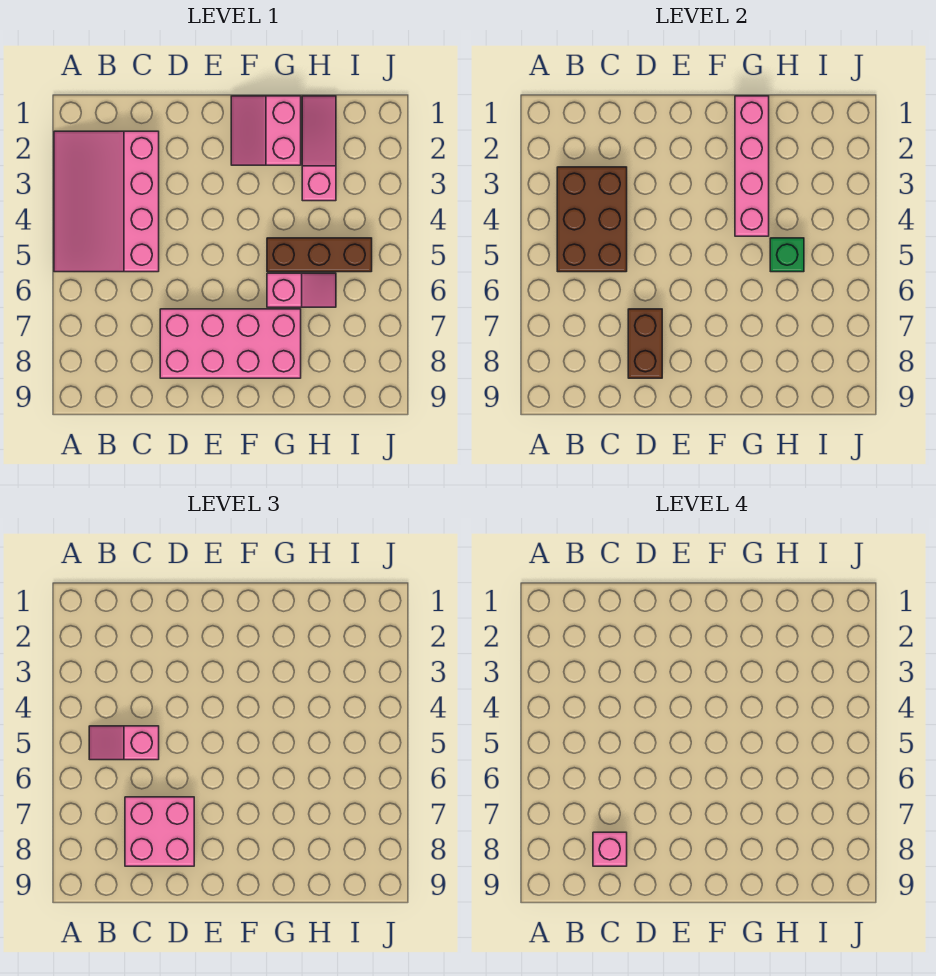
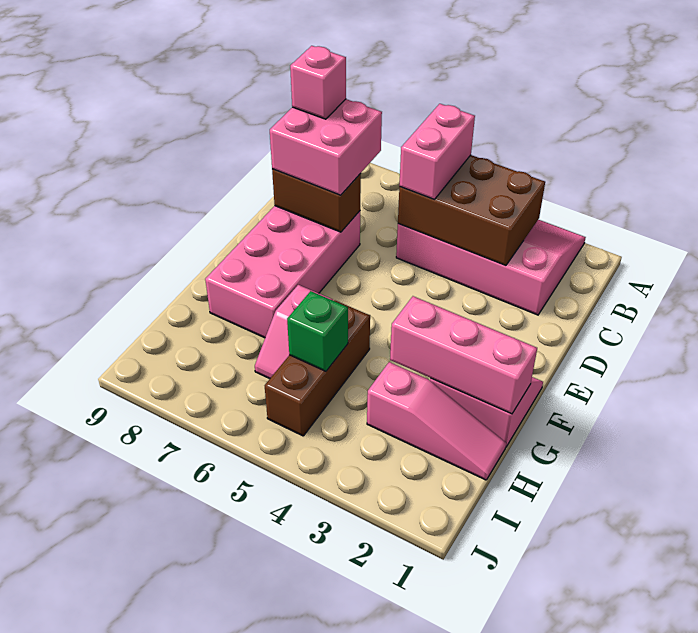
pink 1x2 slope [89,726,159,760] -> pink 1x2 brick [399,104,475,199]
pink 1x4 brick [735,96,769,236] -> pink 1x3 brick [390,296,537,414]

